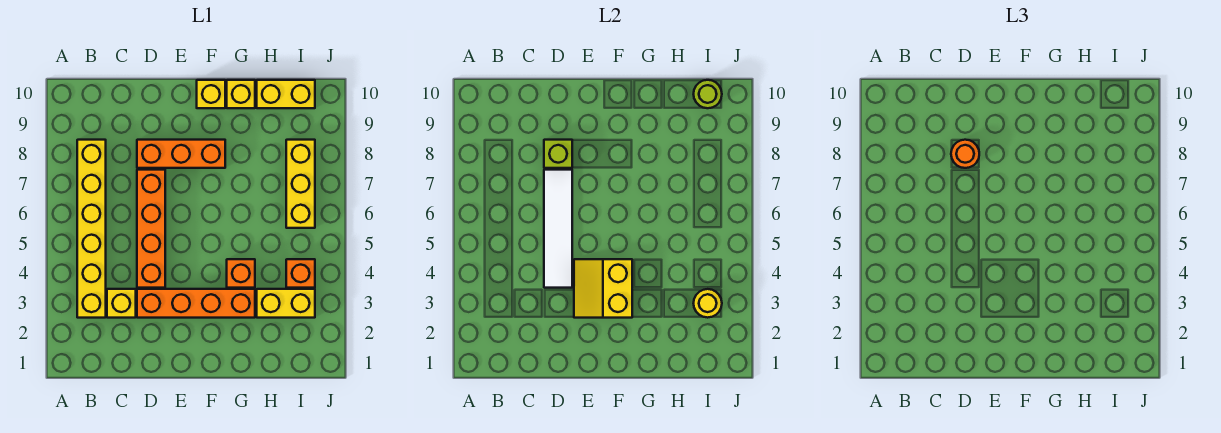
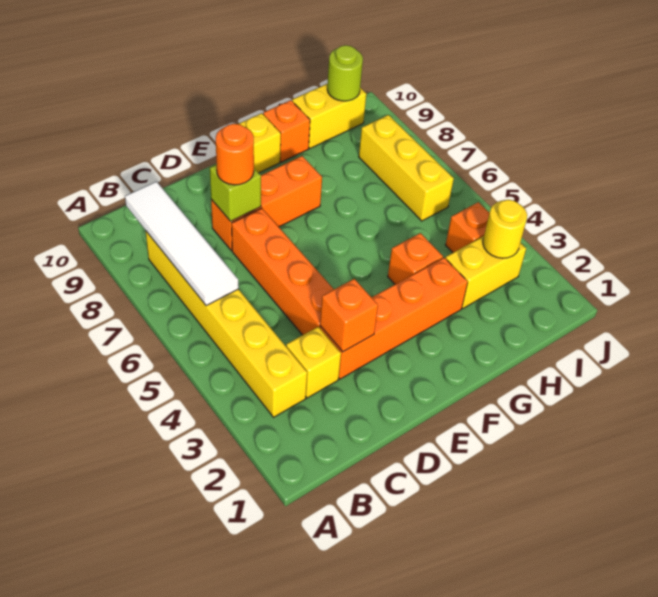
none -> orange 1x1 brick [320,279,378,352]
white 1x4 tile [544,170,572,288] -> white 1x4 tile moved to [125,182,239,306]
yellow 2x2 slope [574,259,632,318] -> none
yellow 1x1 brick [227,80,255,108] -> orange 1x1 brick [263,100,310,162]

